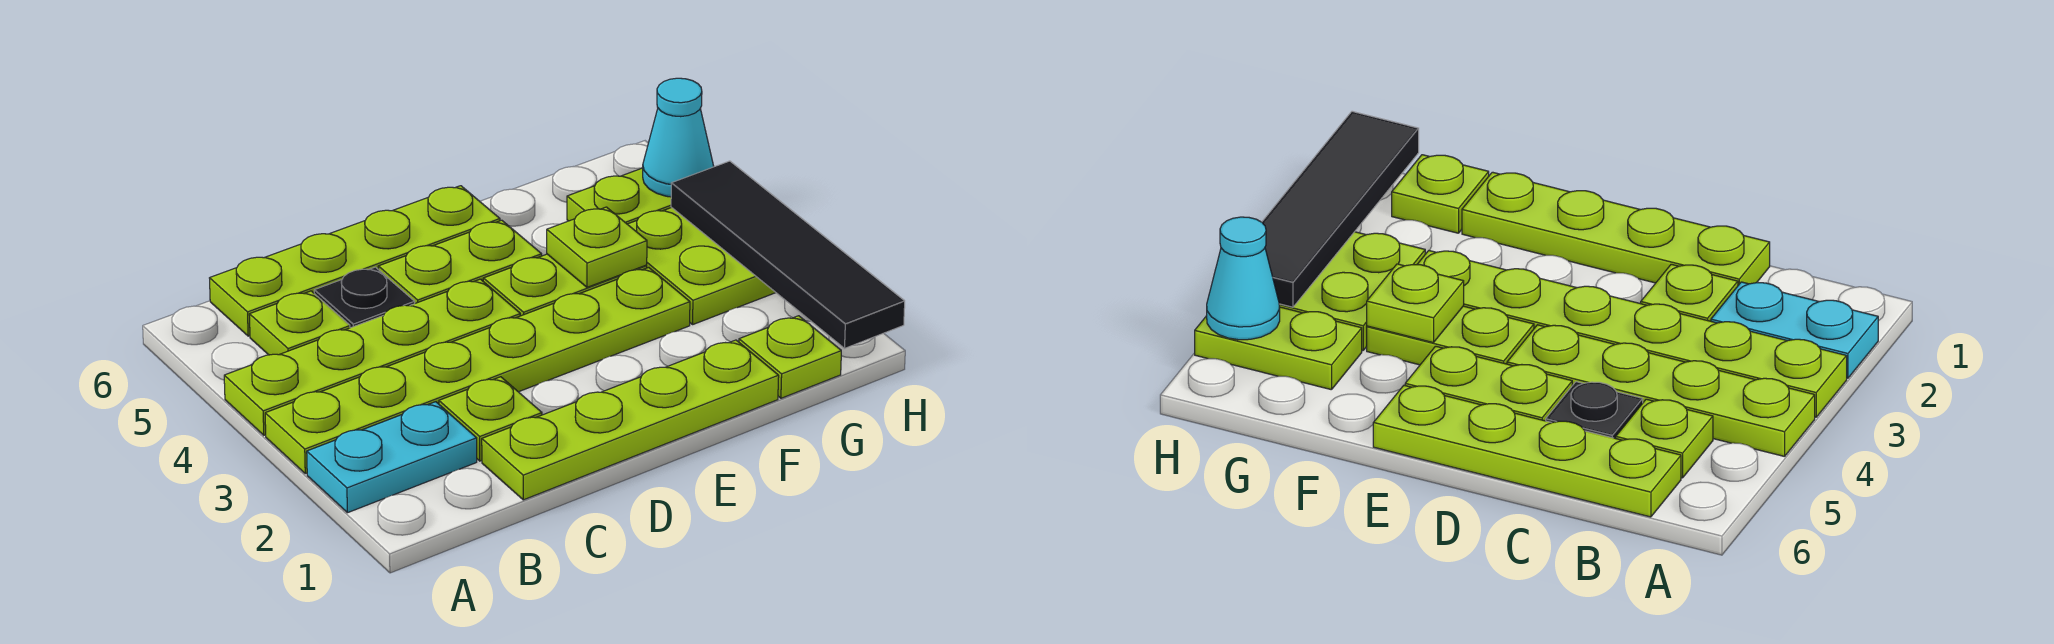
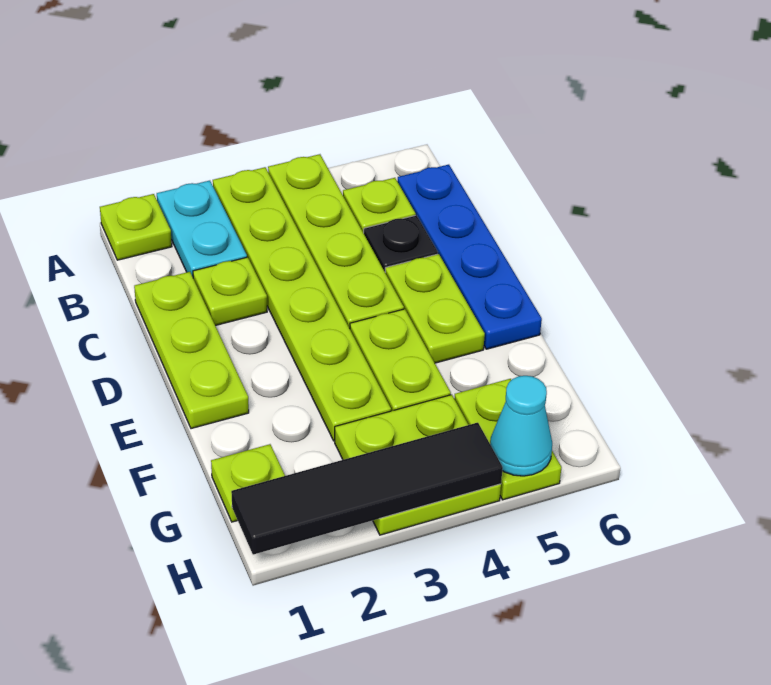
lime 1x4 plate [210,186,500,336] -> blue 1x4 plate [397,165,542,349]
lime 1x4 plate [482,340,779,500] -> lime 1x3 plate [134,272,249,429]
lime 1x1 plate [547,207,647,287] -> lime 1x1 plate moved to [100,194,172,260]

